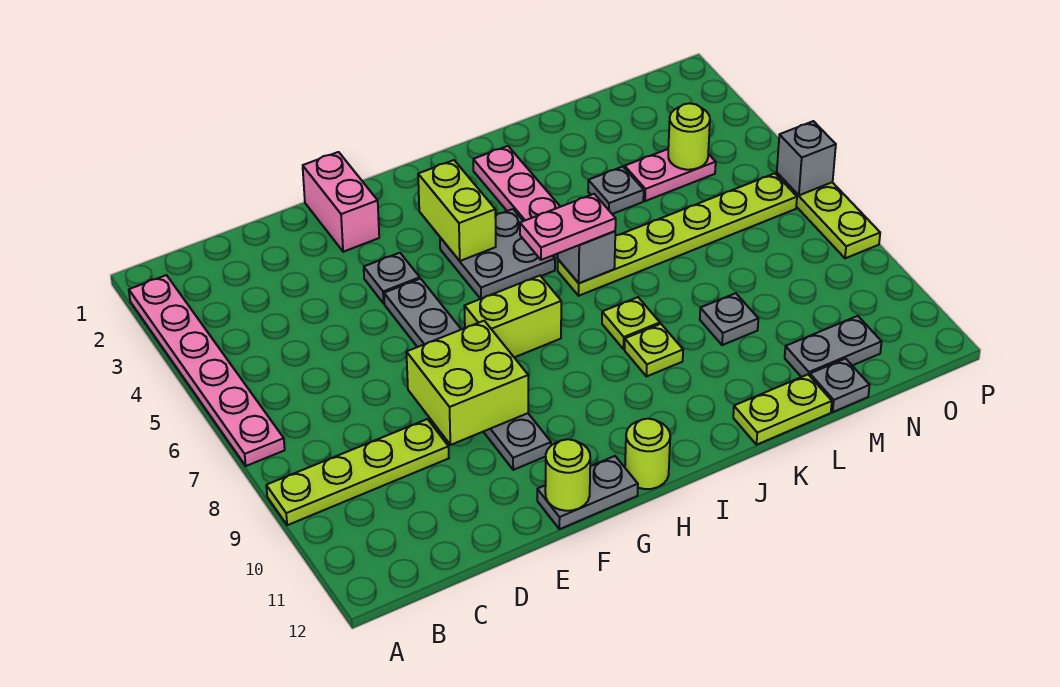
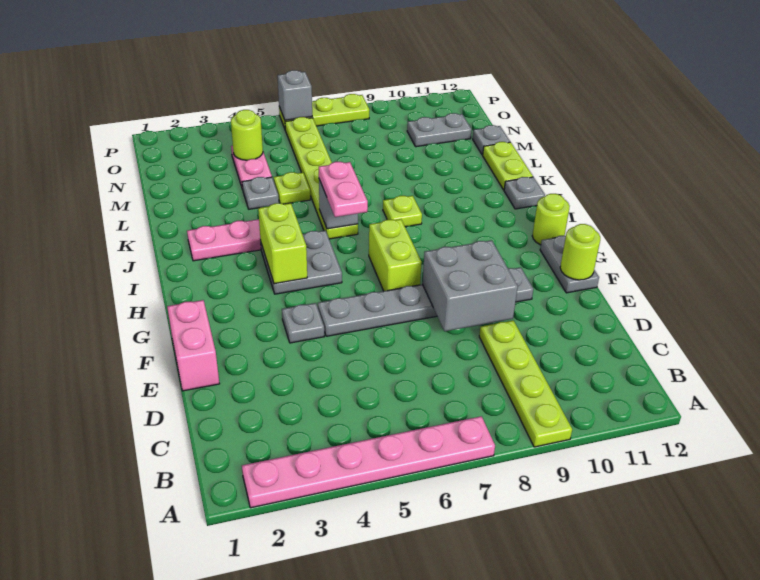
lime 2x2 brick [406,321,528,445] -> grey 2x2 brick [422,240,518,331]
pink 1x2 brick [303,152,379,252] -> pink 1x2 brick turned to [167,300,219,391]
lime 1x2 brick [418,160,496,261] -> lime 1x2 brick turned to [258,203,307,284]
lime 1x1 plate [625,324,683,377] -> lime 1x1 plate moved to [274,172,310,204]
grey 1x1 plate [700,293,758,345] -> grey 1x1 plate moved to [504,177,545,209]
grey 1x2 plate [785,316,882,377] -> grey 1x2 plate turned to [407,113,472,147]

